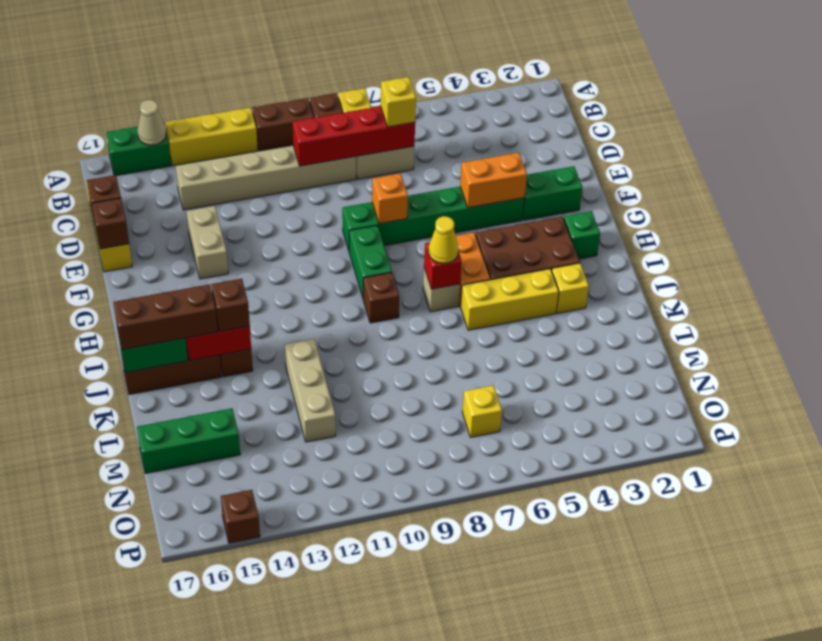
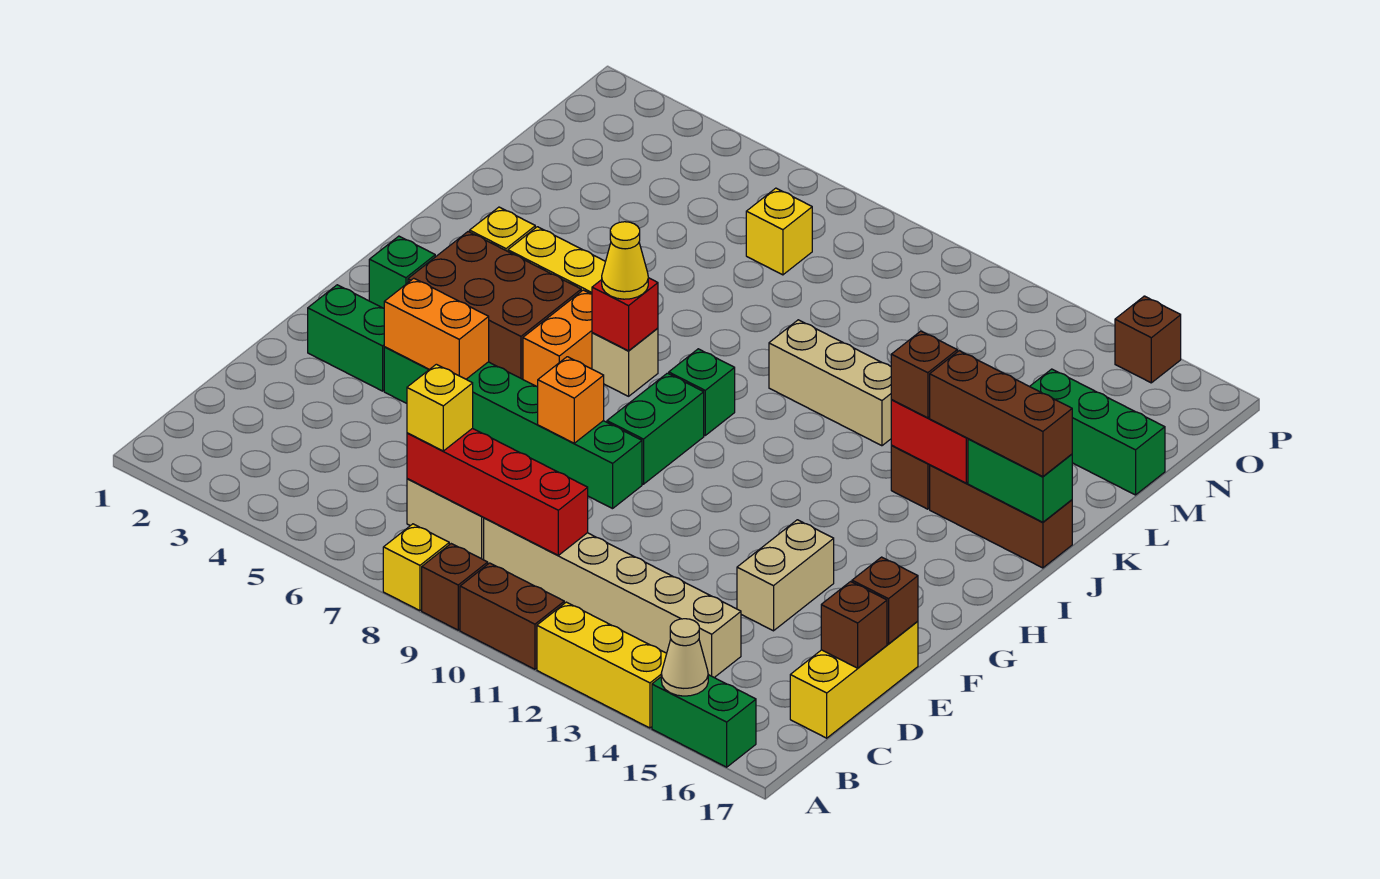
brown 1x1 brick [363,273,399,323] -> green 1x1 brick [669,349,735,435]
tan 1x3 brick [285,339,336,442] -> tan 1x3 brick turned to [769,320,892,446]

